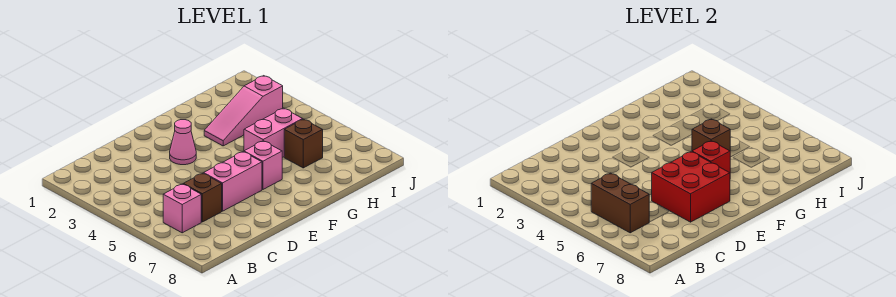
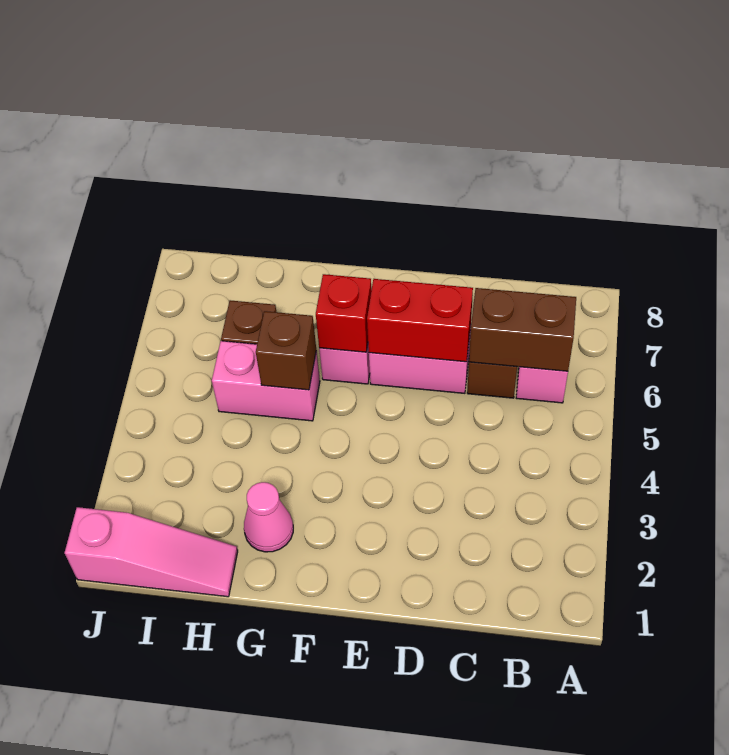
brown 1x2 brick [591,173,649,233] -> brown 1x2 brick turned to [469,288,576,371]
red 2x2 brick [652,152,730,222] -> red 1x2 brick [367,279,473,362]
pink 1x1 cone [170,120,196,165] -> pink 1x1 cone moved to [244,482,293,552]
pink 1x3 slope [204,76,283,146] -> pink 1x3 slope moved to [65,507,238,597]

